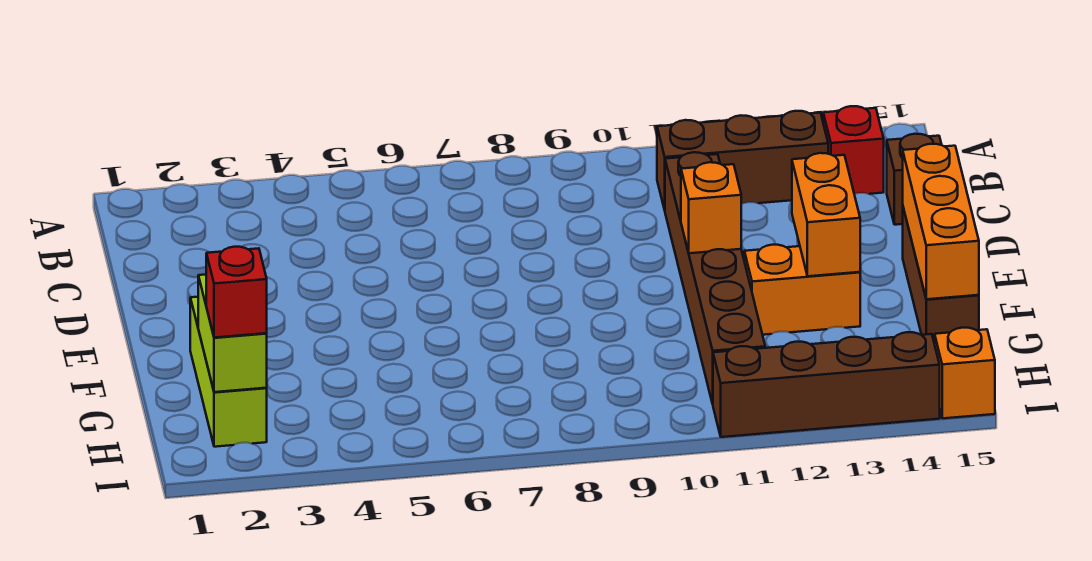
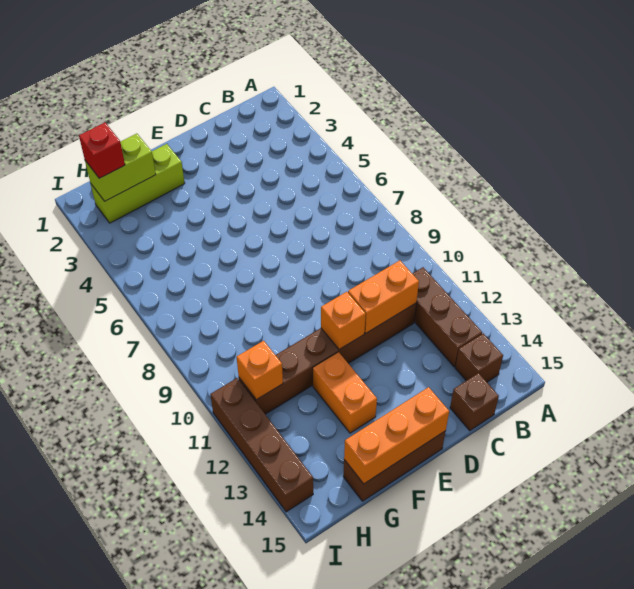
red 1x1 brick [823,106,884,194] -> brown 1x1 brick [455,333,503,382]
orange 1x2 brick [792,153,860,276] -> orange 1x2 brick moved to [348,260,419,333]
orange 1x1 brick [935,328,995,418] -> orange 1x1 brick moved to [237,341,283,400]

